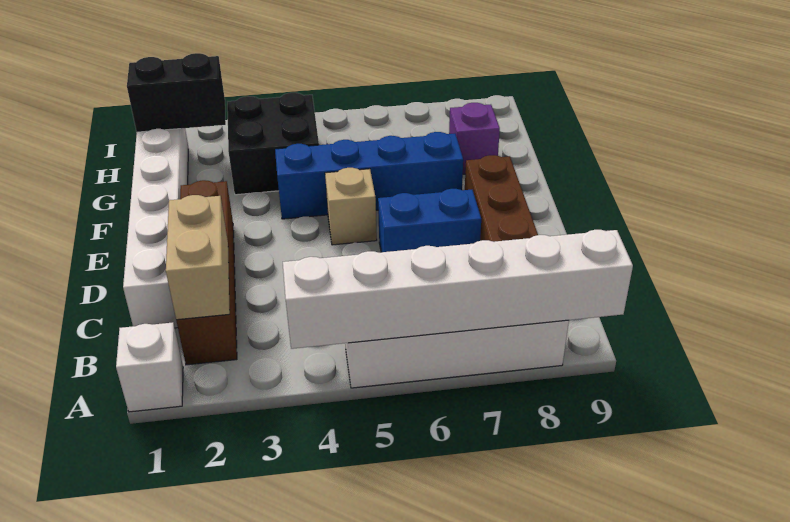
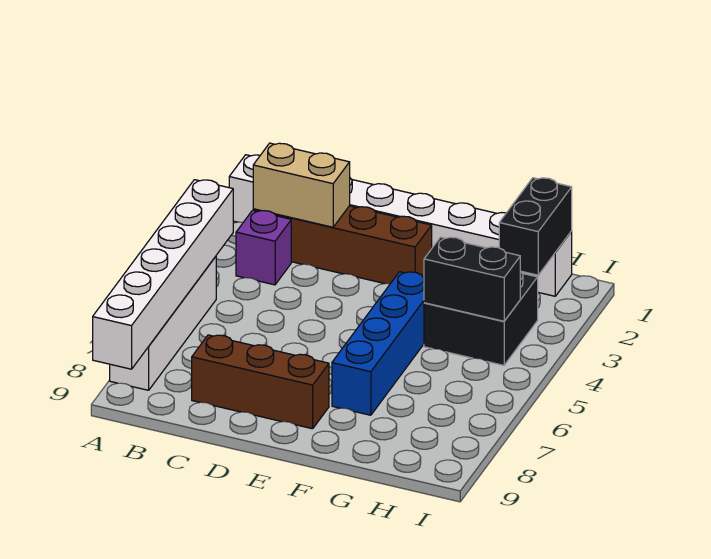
blue 1x2 brick [378,189,481,252] -> none
tan 1x1 brick [325,168,377,245] -> none
none -> black 1x2 brick [424,237,520,321]
purple 1x1 brick [449,103,500,174] -> purple 1x1 brick moved to [236,210,291,285]

